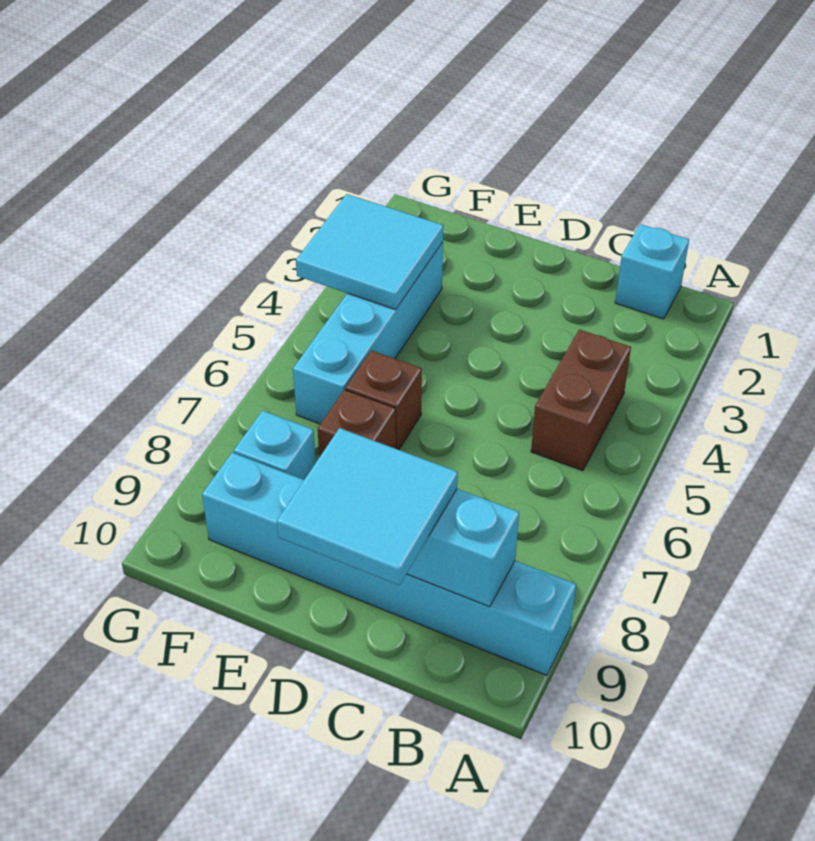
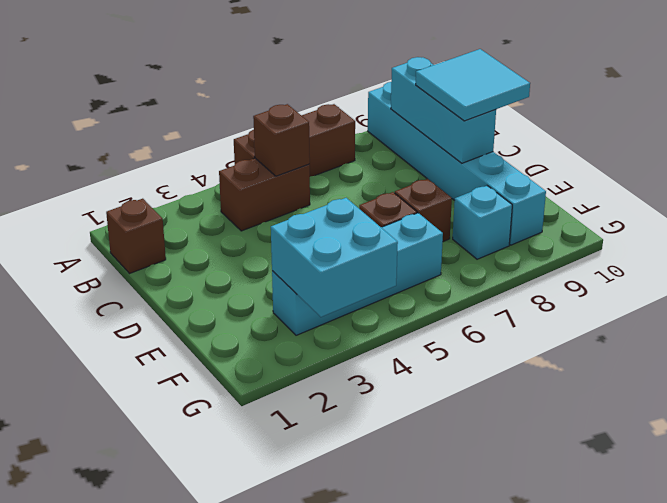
none -> brown 1x3 brick [234,104,355,177]
cyan 1x1 brick [615,224,689,319] -> brown 1x1 brick [106,199,166,273]
none -> brown 1x1 brick [253,104,310,176]
cyan 2x2 tile [296,194,443,310] -> cyan 2x2 brick [271,198,398,317]

